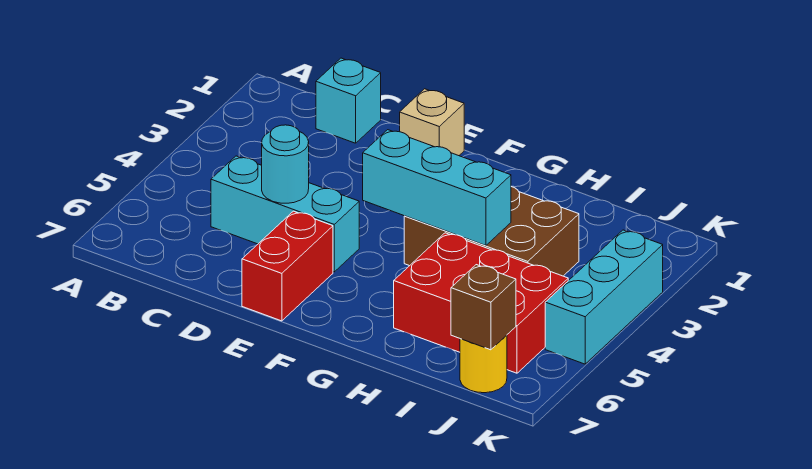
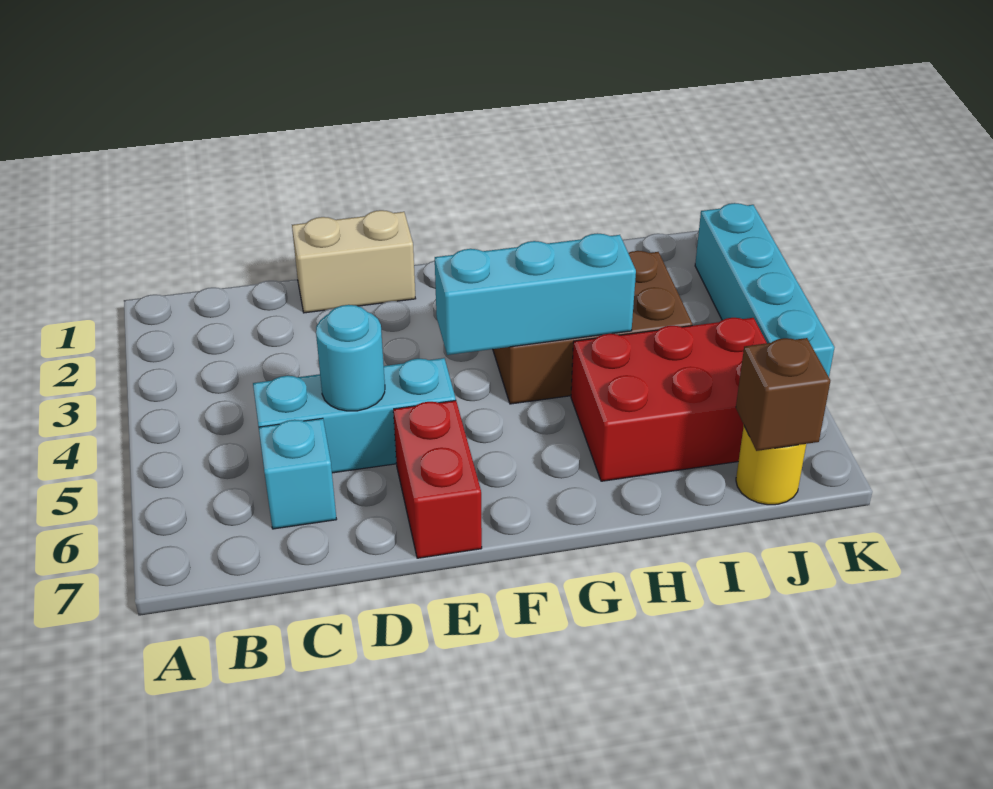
cyan 1x1 brick [316,58,381,143] -> cyan 1x1 brick moved to [259,418,337,529]
tan 1x1 brick [400,89,464,156] -> tan 1x2 brick [292,210,416,313]
cyan 1x3 brick [545,230,663,364] -> cyan 1x4 brick [695,203,834,377]

